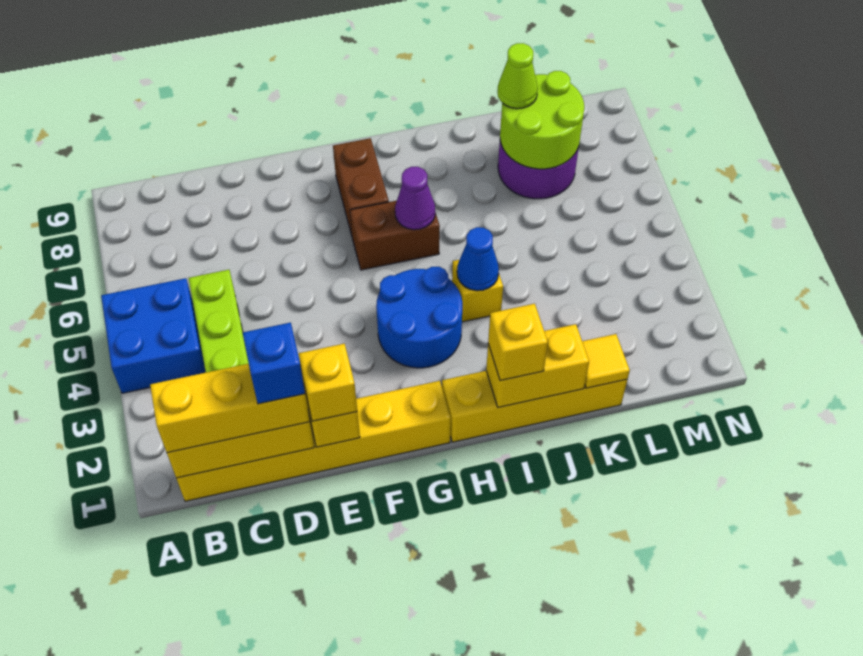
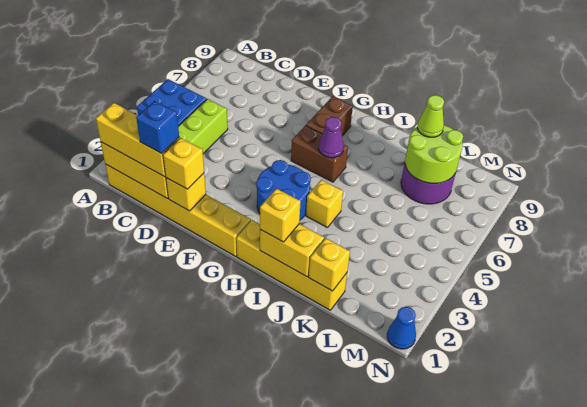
blue 1x1 cone [457,227,499,291] -> blue 1x1 cone moved to [387,307,416,349]
yellow 1x1 tile [582,334,630,388] -> yellow 1x1 brick [309,238,350,291]

